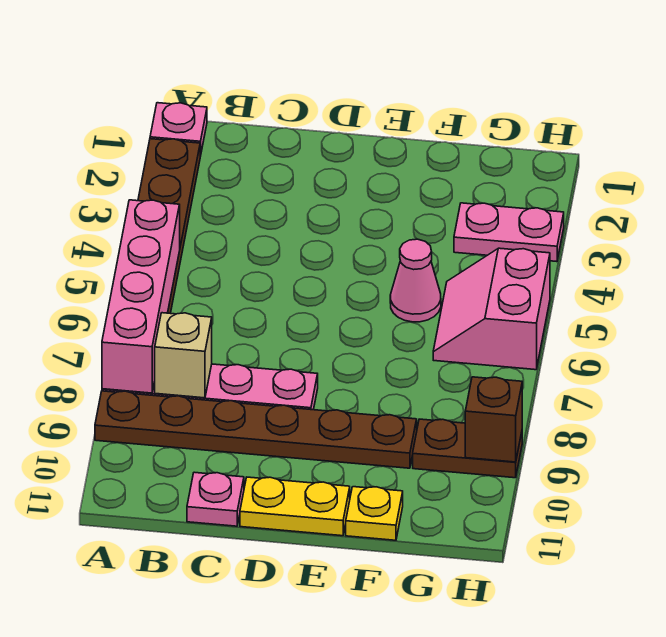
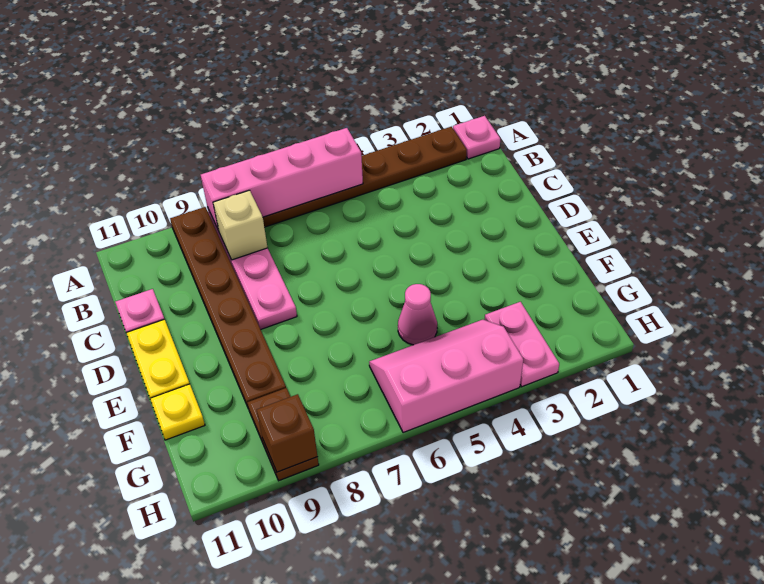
pink 2x2 slope [433,248,550,370] -> pink 2x3 slope [369,320,523,433]

